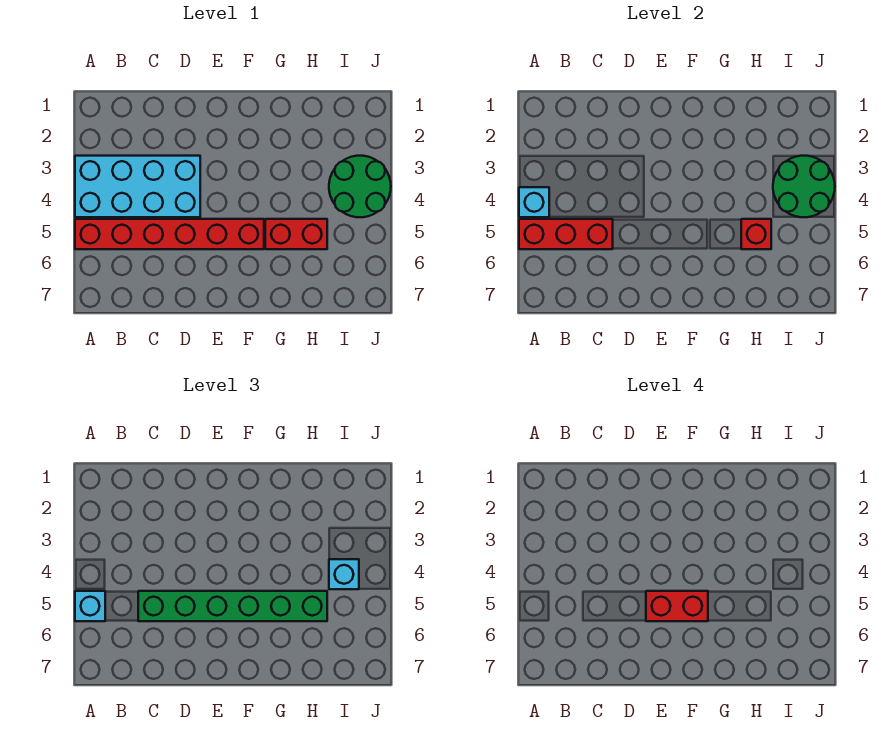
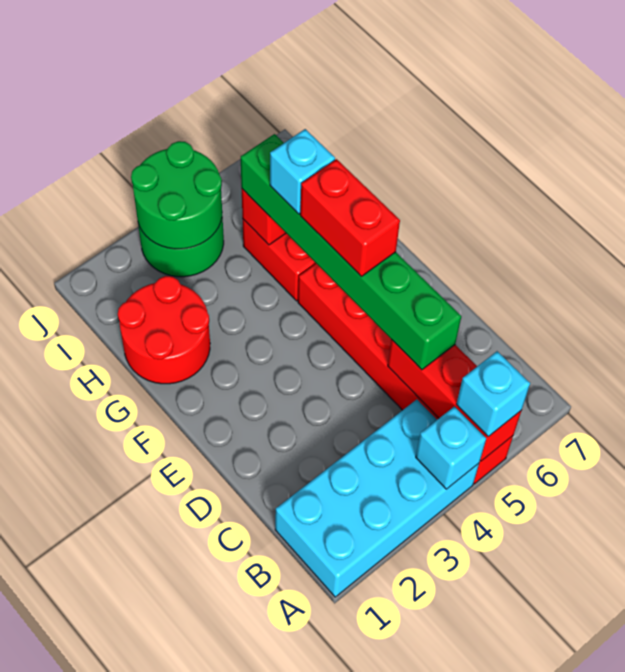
cyan 2x4 brick [75,156,200,217] -> cyan 2x4 brick turned to [275,399,479,597]
none -> red 2x2 round brick [118,276,210,384]
cyan 1x1 brick [329,559,359,589] -> cyan 1x1 brick moved to [270,129,335,214]

